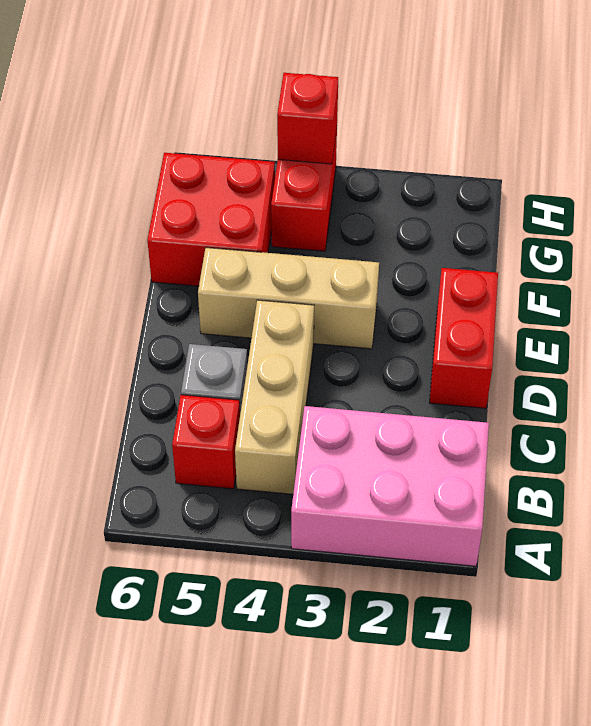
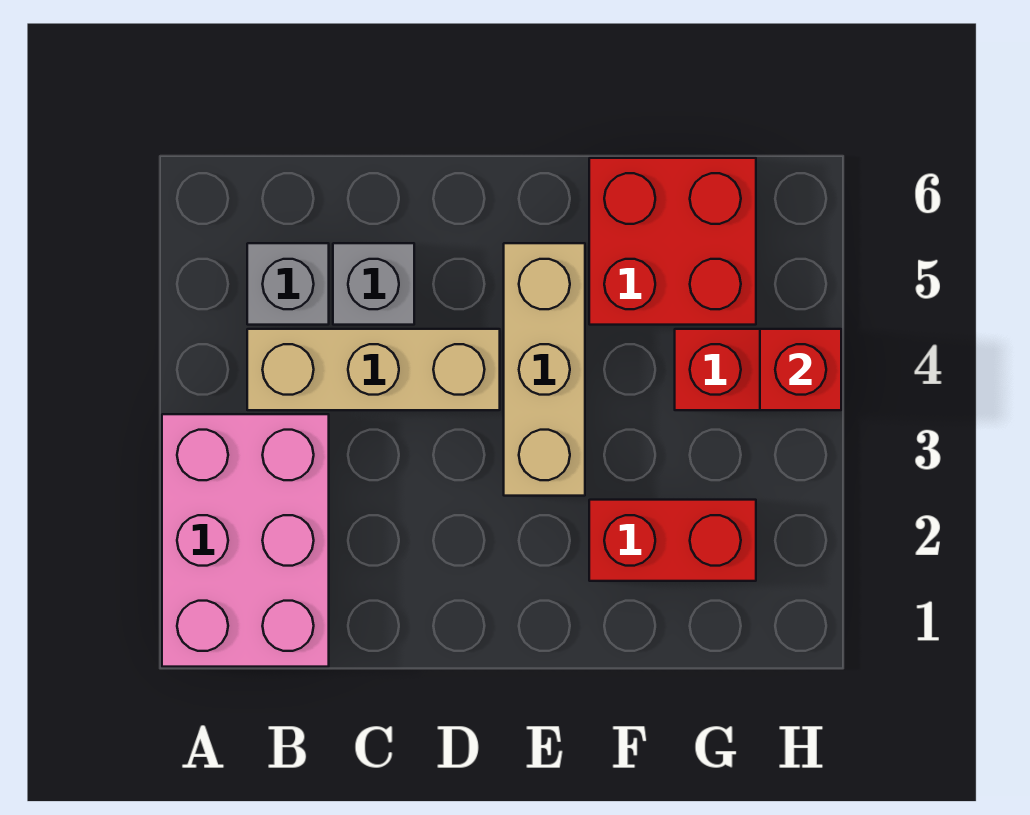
red 1x1 brick [172,395,240,489] -> grey 1x1 brick [247,243,329,325]
red 1x2 brick [430,268,498,408] -> red 1x2 brick moved to [589,500,756,581]

